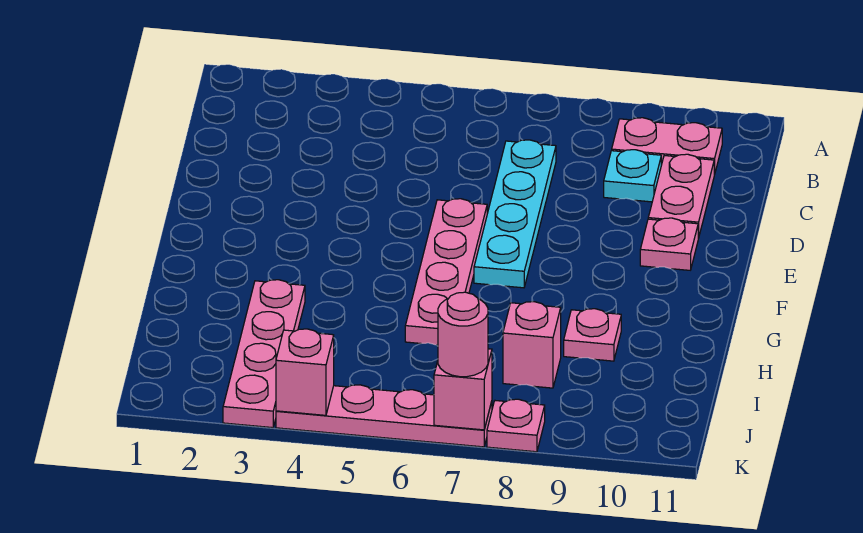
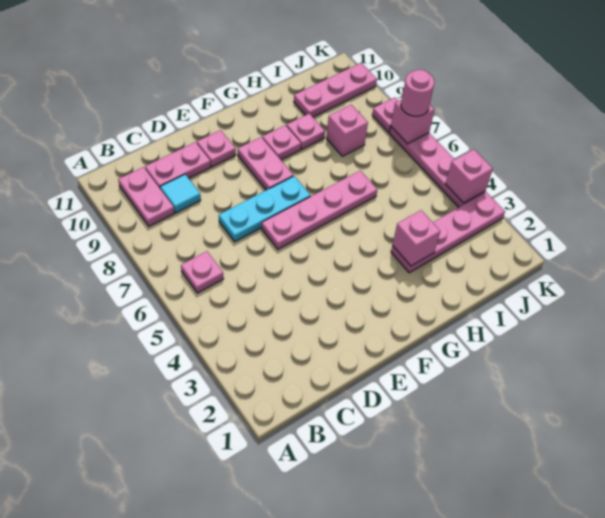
none -> pink 1x1 plate [181,251,223,293]
cyan 1x4 plate [474,140,556,288] -> cyan 1x3 plate [219,176,311,242]
cyan 1x1 plate [604,150,661,202] -> cyan 1x1 tile [160,174,201,213]
none -> pink 1x2 plate [238,137,293,190]
none -> pink 1x1 plate [262,125,301,160]
none -> pink 1x1 brick [392,210,440,266]
none -> pink 1x3 plate [294,63,377,117]

